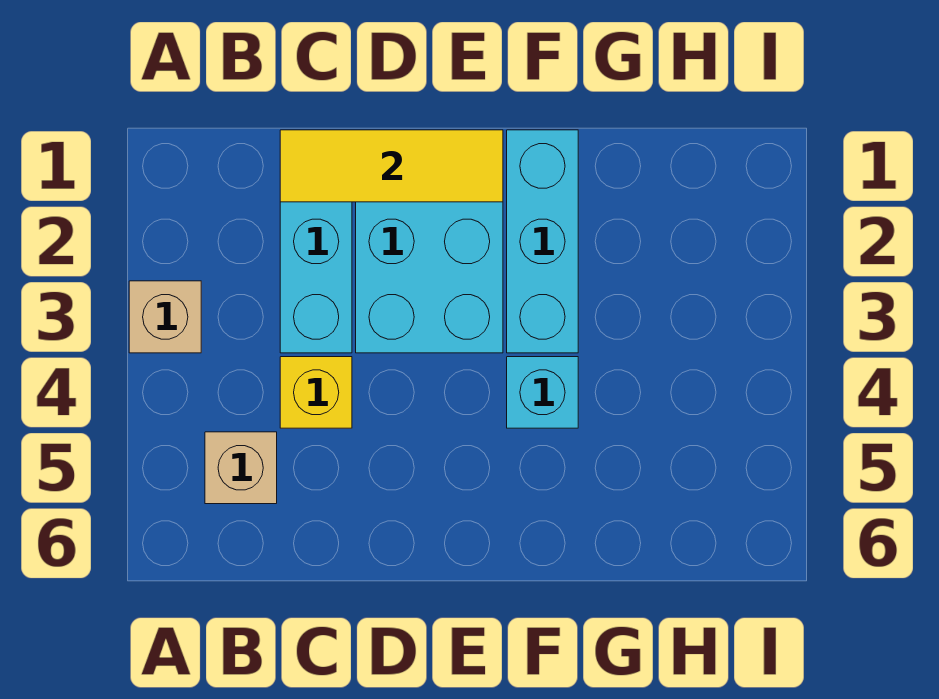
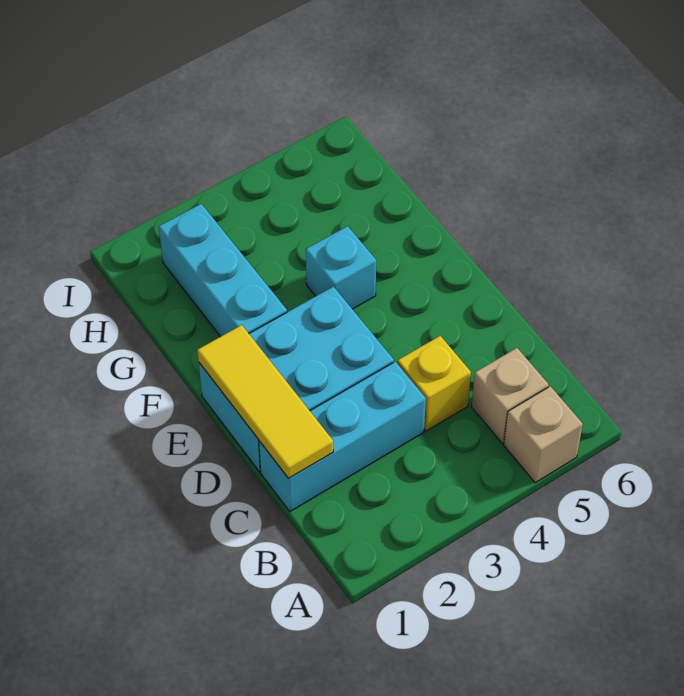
tan 1x1 brick [129,281,201,353] -> tan 1x1 brick moved to [504,386,583,483]
cyan 1x3 brick [507,130,578,353] -> cyan 1x3 brick turned to [159,204,287,337]

